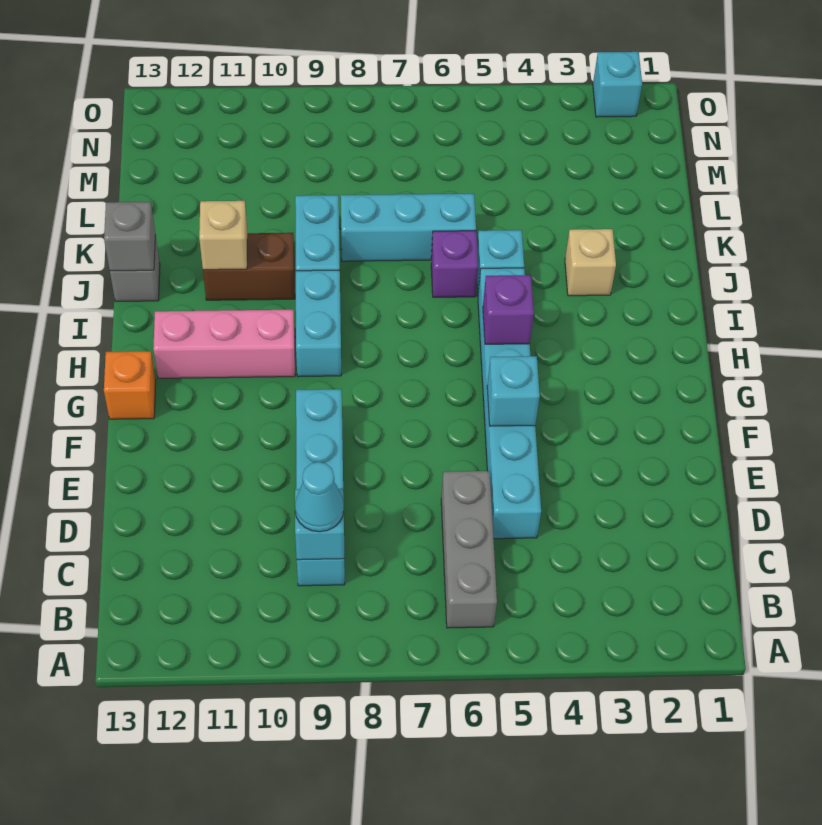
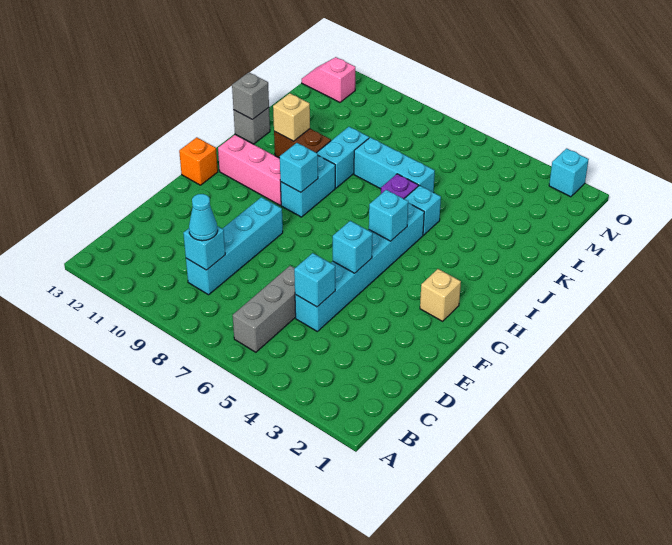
none -> cyan 1x1 brick [294,253,335,307]
purple 1x1 brick [483,275,534,344] -> cyan 1x1 brick [369,190,408,241]
none -> cyan 1x1 brick [280,143,318,192]
tan 1x1 brick [565,229,616,296] -> tan 1x1 brick moved to [420,269,461,321]
none -> pink 1x2 slope [302,57,355,102]

